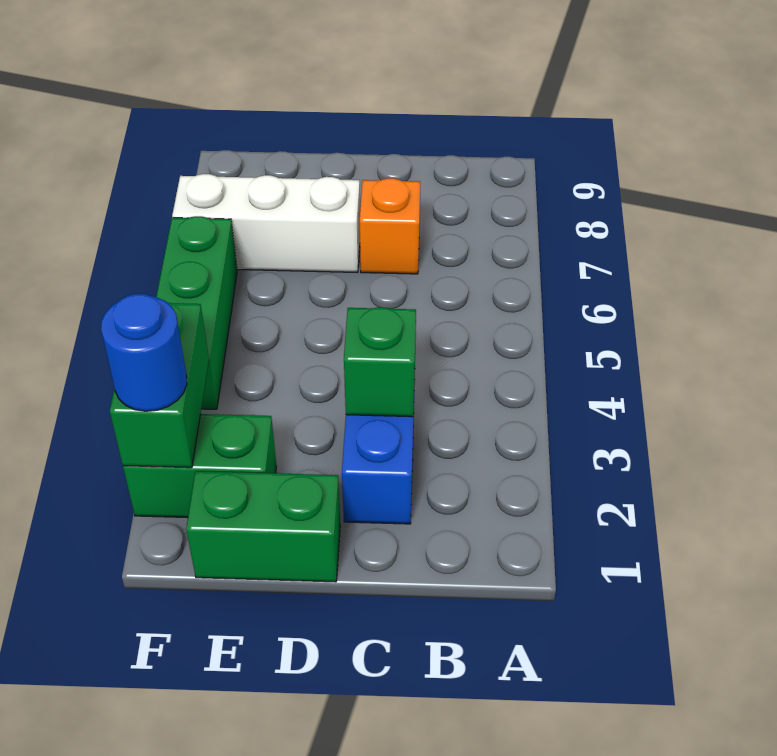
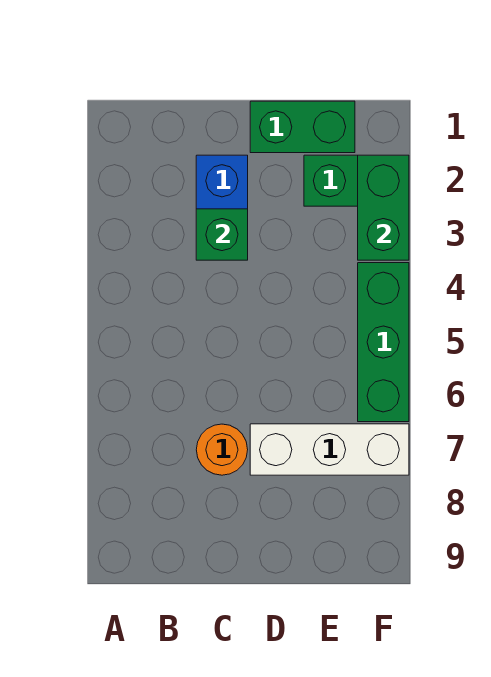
orange 1x1 brick [360,178,420,274] -> orange 1x1 round brick [196,424,248,475]
blue 1x1 round brick [101,294,187,411] -> none

